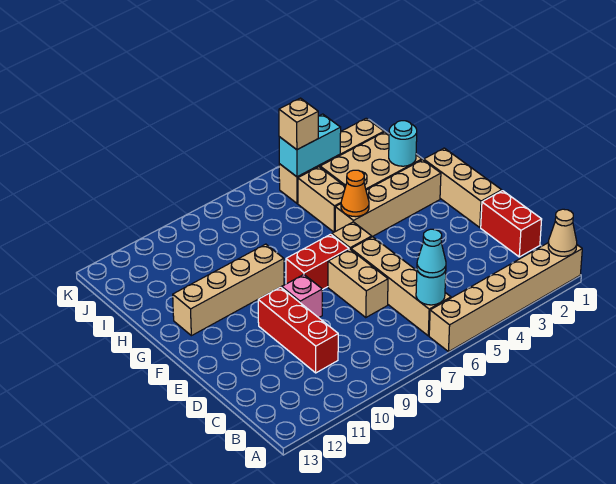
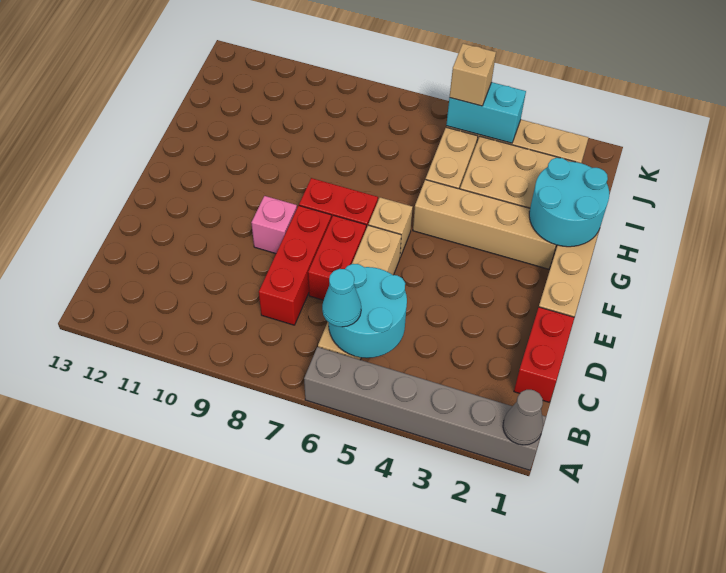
tan 1x6 brick [429,243,582,352] -> grey 1x6 brick [304,347,546,470]
tan 1x1 cone [548,209,577,256] -> grey 1x1 cone [503,390,543,445]
cyan 1x1 round brick [416,270,446,305] -> cyan 2x2 round brick [329,264,407,358]
red 1x3 brick [258,287,338,373] -> red 1x3 brick moved to [259,206,331,325]
tan 1x2 brick [328,249,388,317] -> red 1x2 brick [308,215,366,300]
orange 1x1 cone [341,170,369,217] -> none
tan 1x4 brick [173,244,284,336] -> none
cyan 1x1 round brick [389,121,417,166] -> cyan 2x2 round brick [529,158,609,247]

